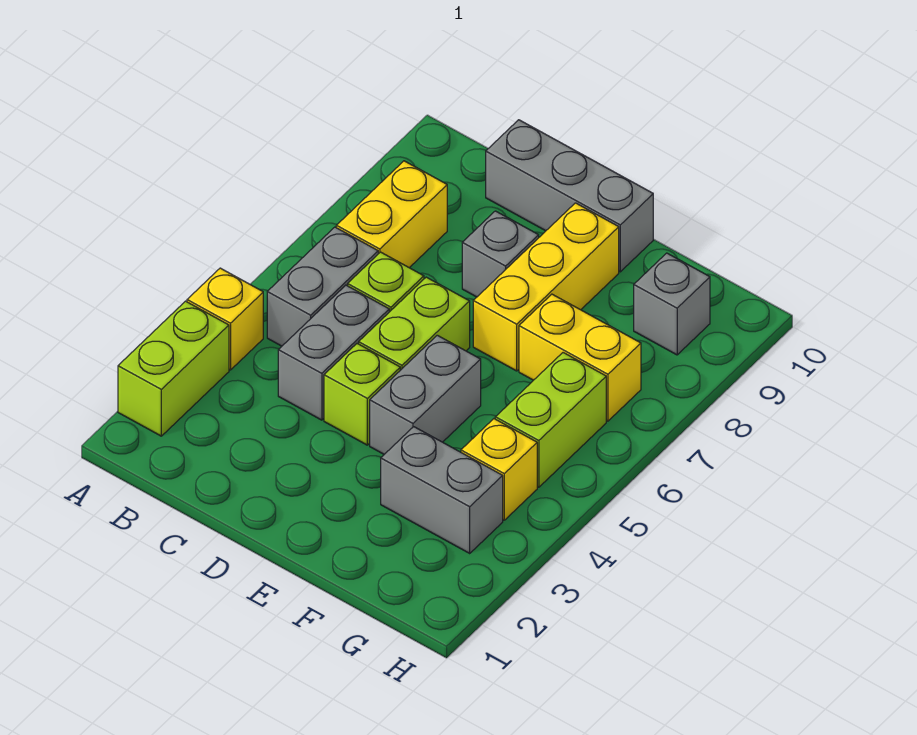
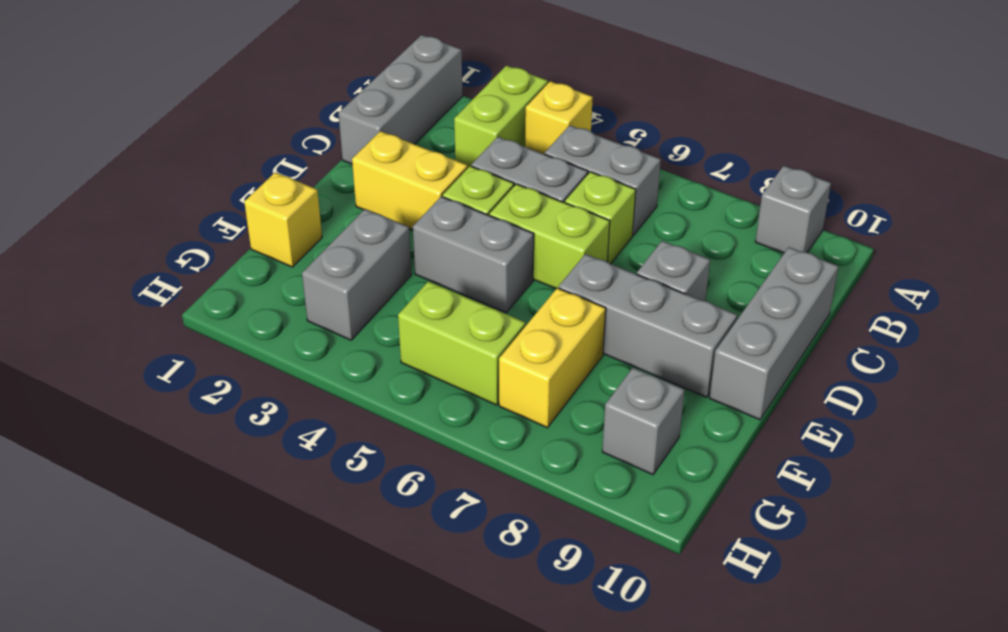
none -> grey 1x3 brick [338,35,462,164]
lime 1x2 brick [118,301,229,436] -> lime 1x2 brick turned to [454,66,548,167]
none -> grey 1x1 brick [755,166,831,253]
yellow 1x2 brick [336,161,447,268] -> yellow 1x2 brick moved to [352,131,468,230]
yellow 1x3 brick [473,203,619,371] -> grey 1x3 brick [559,254,737,397]
yellow 1x1 brick [461,419,537,520] -> yellow 1x1 brick moved to [244,172,322,267]

